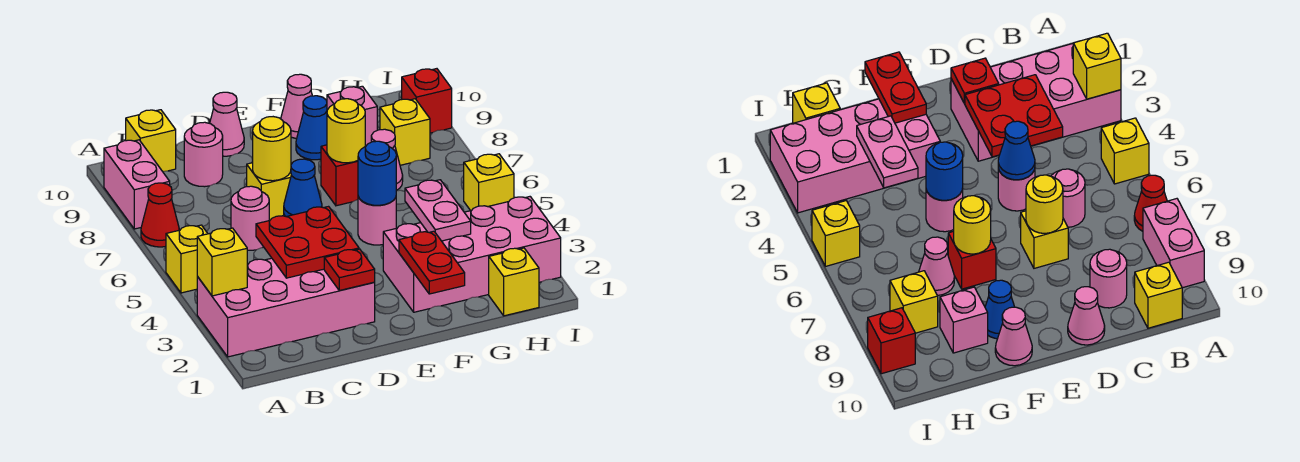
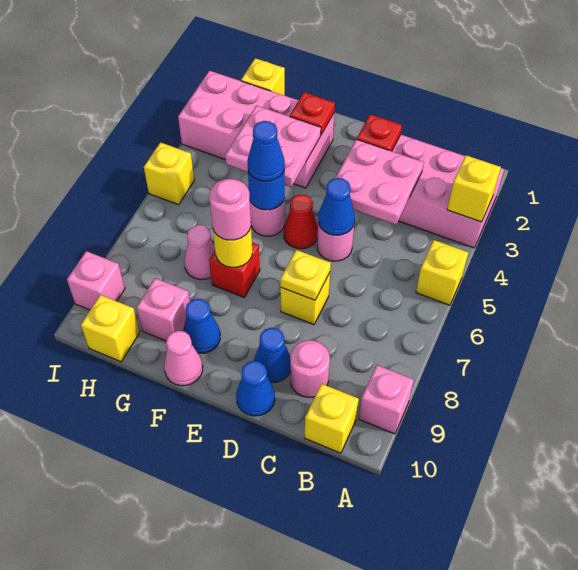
red 1x1 cone [141,183,179,247] -> red 1x1 cone moved to [284,194,318,249]
pink 1x2 brick [104,140,170,229] -> pink 1x1 brick [359,365,414,434]
red 2x2 plate [256,207,359,278] -> pink 2x2 plate [335,139,424,224]
pink 1x1 round brick [231,186,269,250] -> pink 1x1 round brick moved to [209,179,251,240]
yellow 1x1 round brick [253,117,291,181] -> yellow 1x1 plate [280,250,331,300]
none -> blue 1x1 cone [254,328,290,383]
pink 1x1 cone [210,92,244,156] -> blue 1x1 cone [236,361,275,416]
red 1x2 plate [399,231,465,294] -> red 1x1 plate [290,92,335,135]
none -> blue 1x1 cone [247,121,285,181]
pink 1x2 plate [405,180,471,241] -> pink 2x2 plate [225,106,321,187]
yellow 1x1 brick [380,99,430,165] -> yellow 1x1 brick moved to [81,295,140,362]
red 1x1 brick [402,69,452,133] -> pink 1x1 brick [67,251,125,310]

